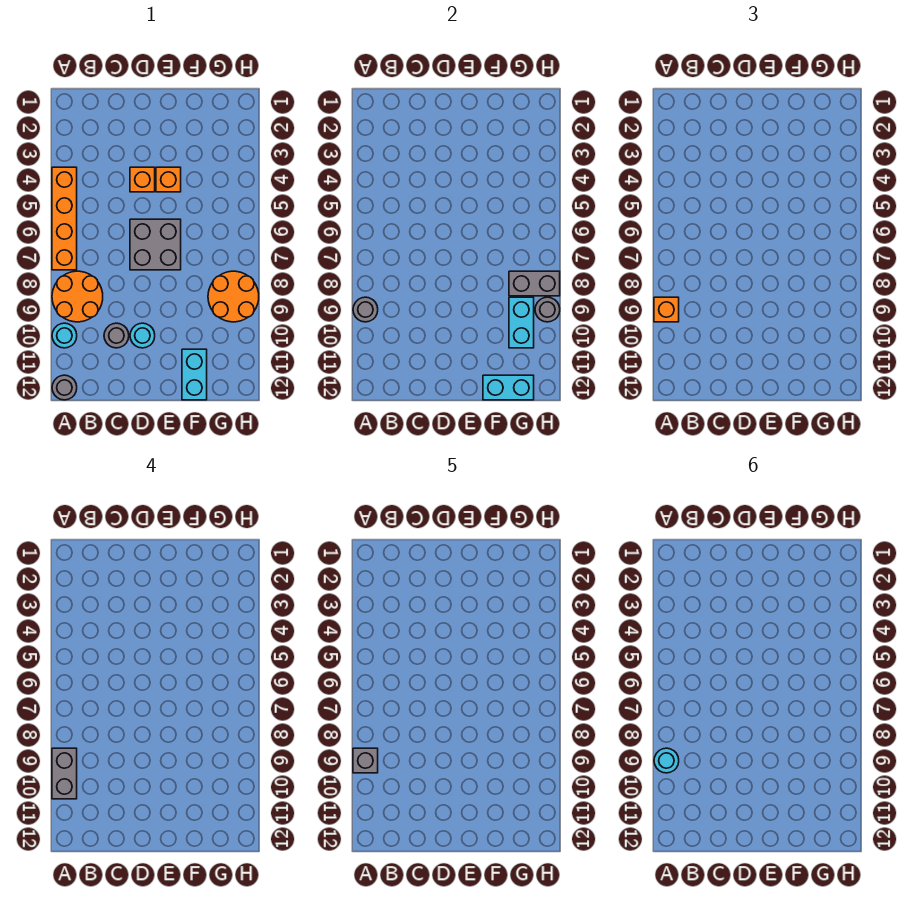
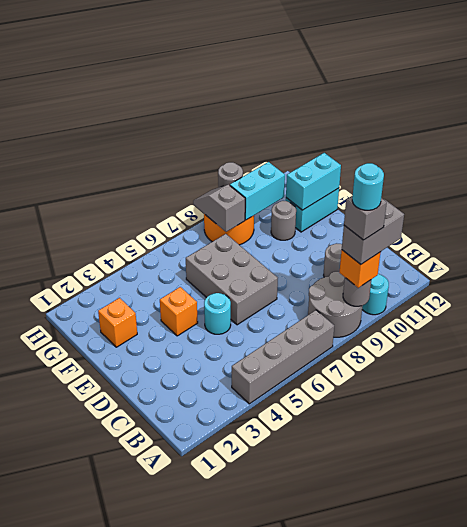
orange 1x4 brick [52,167,77,270] -> grey 1x4 brick [232,310,334,404]
orange 2x2 round brick [52,271,103,322] -> grey 2x2 round brick [308,271,362,337]
grey 1x1 round brick [52,375,77,400] -> grey 1x1 round brick moved to [271,201,296,240]
orange 1x1 brick [130,167,155,192] -> orange 1x1 brick moved to [98,298,137,347]
grey 2x2 brick [130,219,181,270] -> grey 2x3 brick [186,234,278,325]
cyan 1x1 round brick [130,323,155,348] -> cyan 1x1 round brick moved to [204,293,231,334]
cyan 1x2 brick [483,375,534,400] -> cyan 1x2 brick turned to [286,153,341,210]
grey 1x2 brick [509,271,560,296] -> grey 1x2 slope [193,185,245,232]

